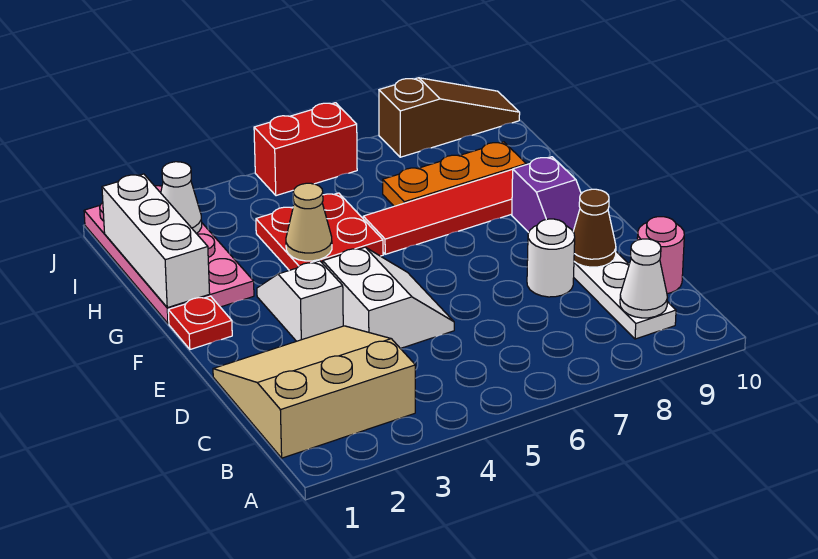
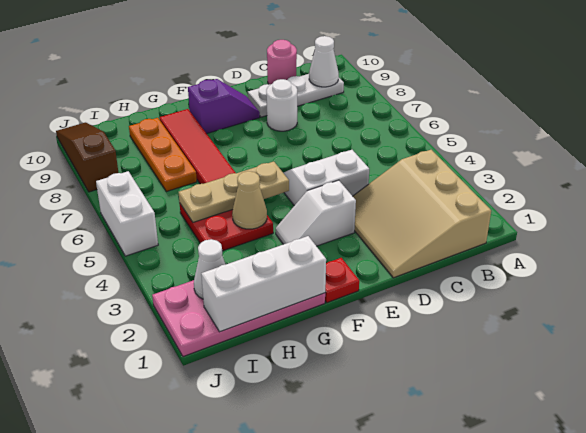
brown 1x1 cone [573,189,616,267] -> none
none -> tan 1x3 plate [179,162,289,222]
red 1x2 brick [254,103,357,196] -> white 1x2 brick [96,171,158,256]

